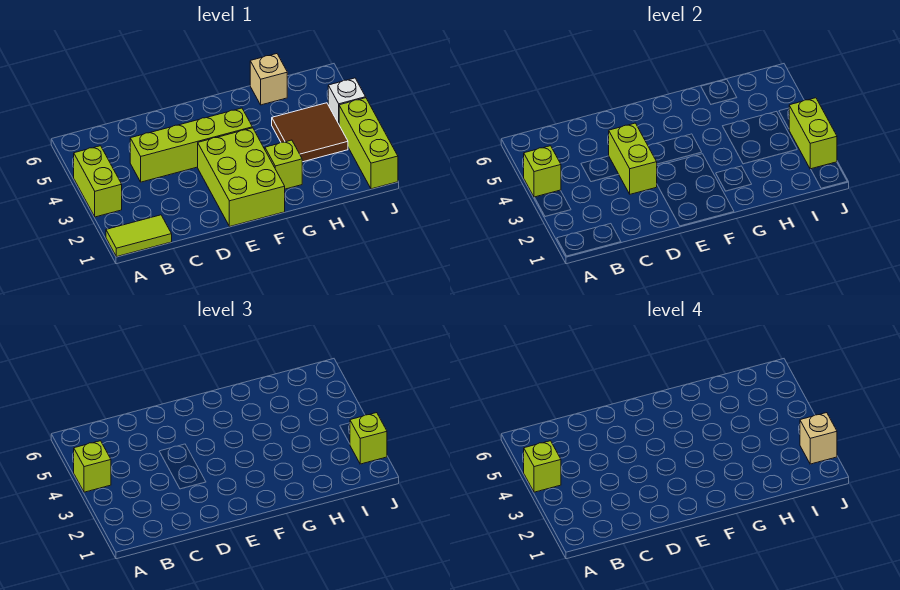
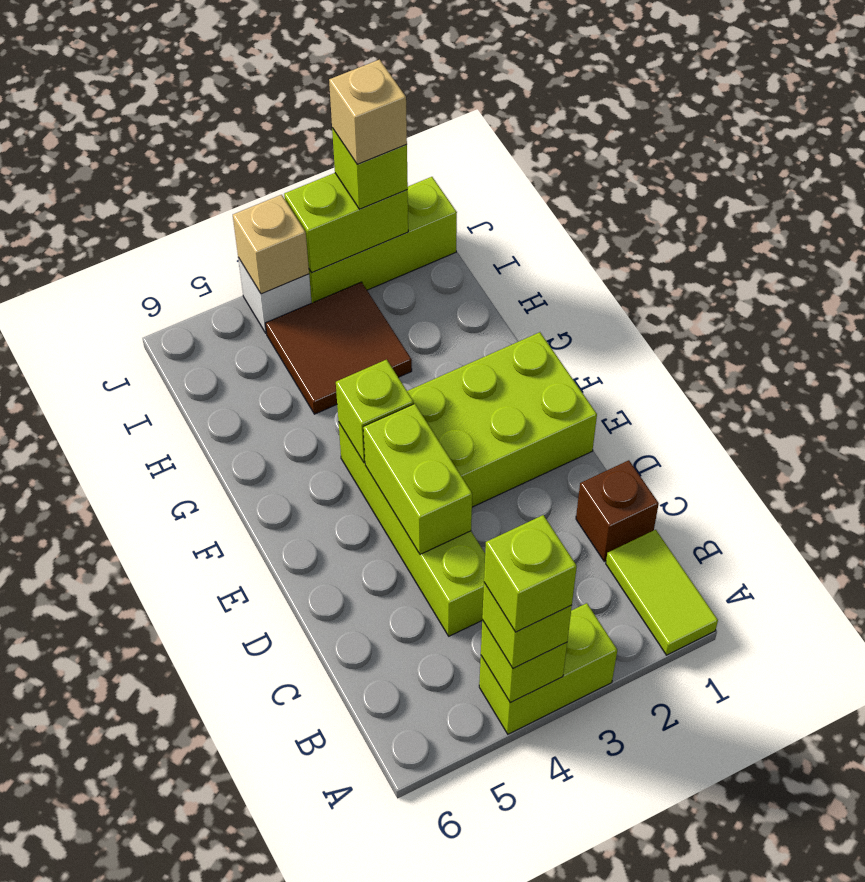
none -> brown 1x1 brick [576,460,659,561]
lime 1x2 brick [609,123,657,194] -> lime 1x2 brick turned to [363,404,472,554]
lime 1x1 brick [265,140,302,189] -> lime 1x1 brick moved to [336,359,414,463]
tan 1x1 brick [250,54,287,105] -> tan 1x1 brick moved to [233,195,309,294]

